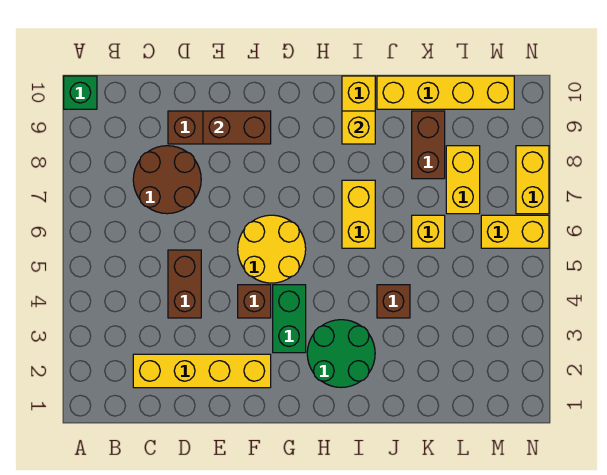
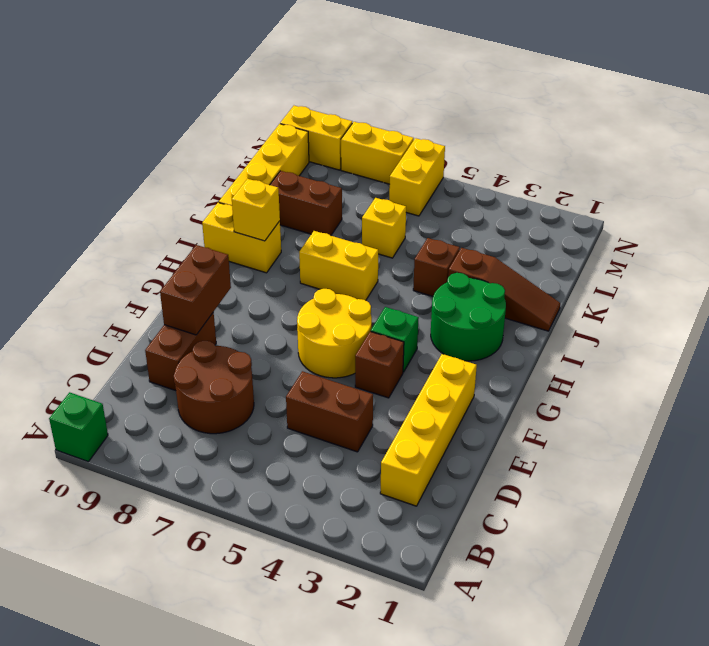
green 1x2 brick [273,285,306,353] -> green 1x1 brick [371,307,419,372]
none -> brown 1x3 slope [448,248,560,331]
yellow 1x2 brick [446,146,480,214] -> yellow 1x2 brick moved to [280,106,352,170]

